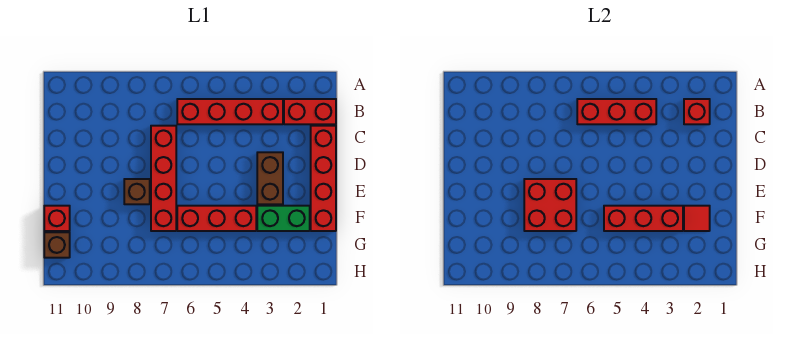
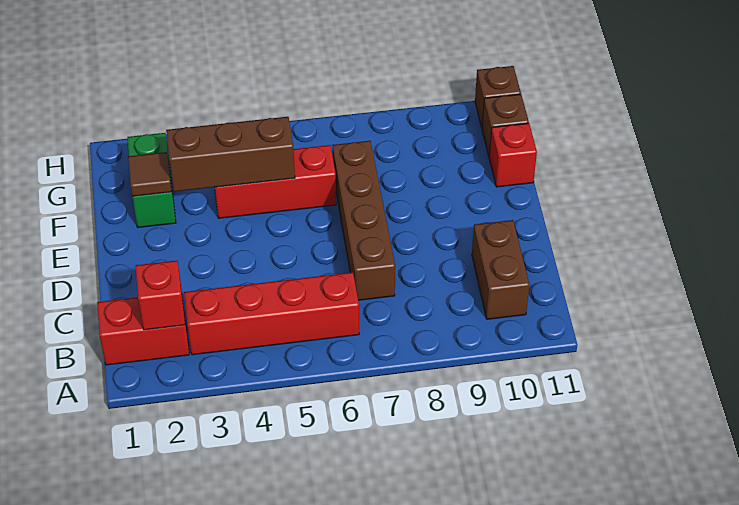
red 1x3 brick [577,99,656,124] -> none
red 1x4 brick [311,126,336,231] -> none
red 1x4 brick [151,126,176,231] -> brown 1x4 brick [333,141,395,300]
brown 1x2 brick [257,152,283,204] -> brown 1x2 brick moved to [472,220,529,319]
red 2x2 brick [524,179,576,231] -> none
brown 1x1 brick [124,179,150,204] -> brown 1x1 brick moved to [475,66,521,128]
green 1x2 brick [257,206,310,231] -> green 1x2 brick turned to [127,133,176,227]
red 1x1 tile [684,206,710,231] -> brown 1x1 tile [128,152,172,196]
red 1x3 brick [604,206,683,231] -> brown 1x3 brick [166,117,295,192]

